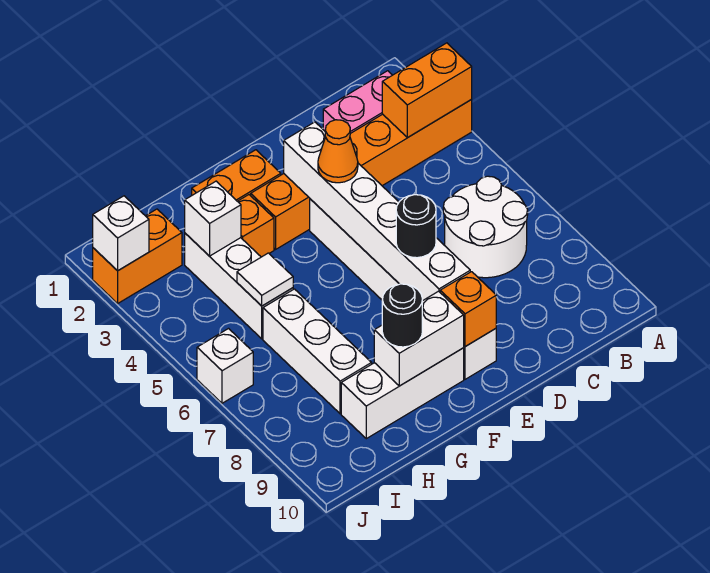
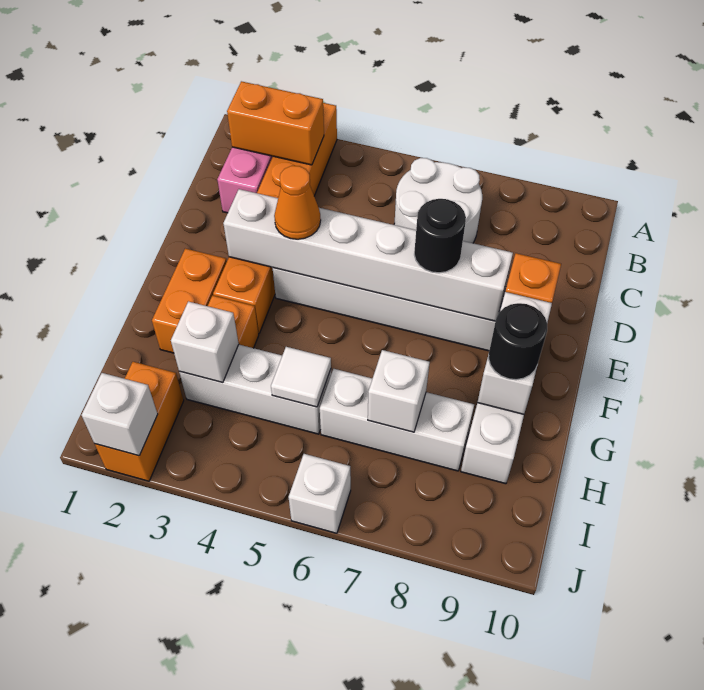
orange 1x2 brick [382,43,472,138] -> orange 1x2 brick turned to [227,81,324,165]
none -> white 1x1 brick [368,350,430,432]

